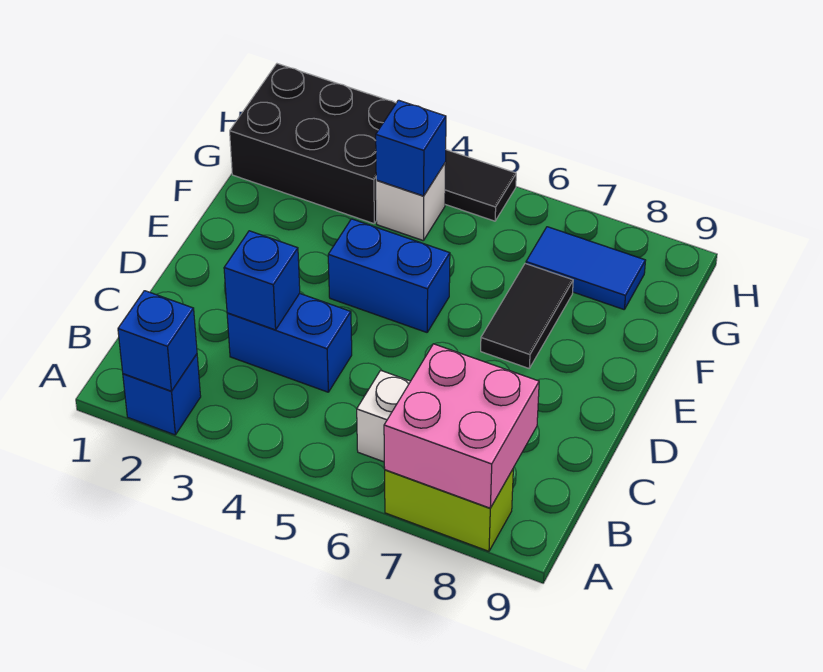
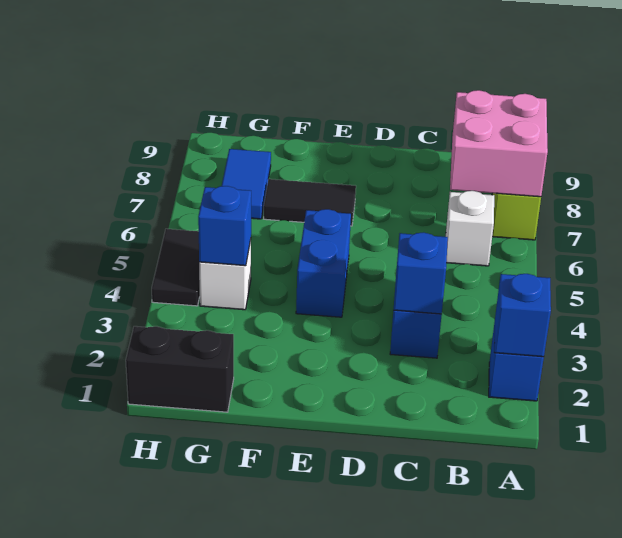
black 2x3 brick [230,64,396,224] -> black 1x2 brick [126,326,234,412]

